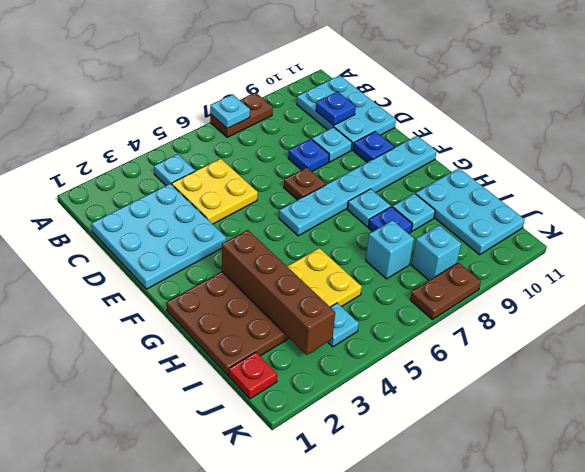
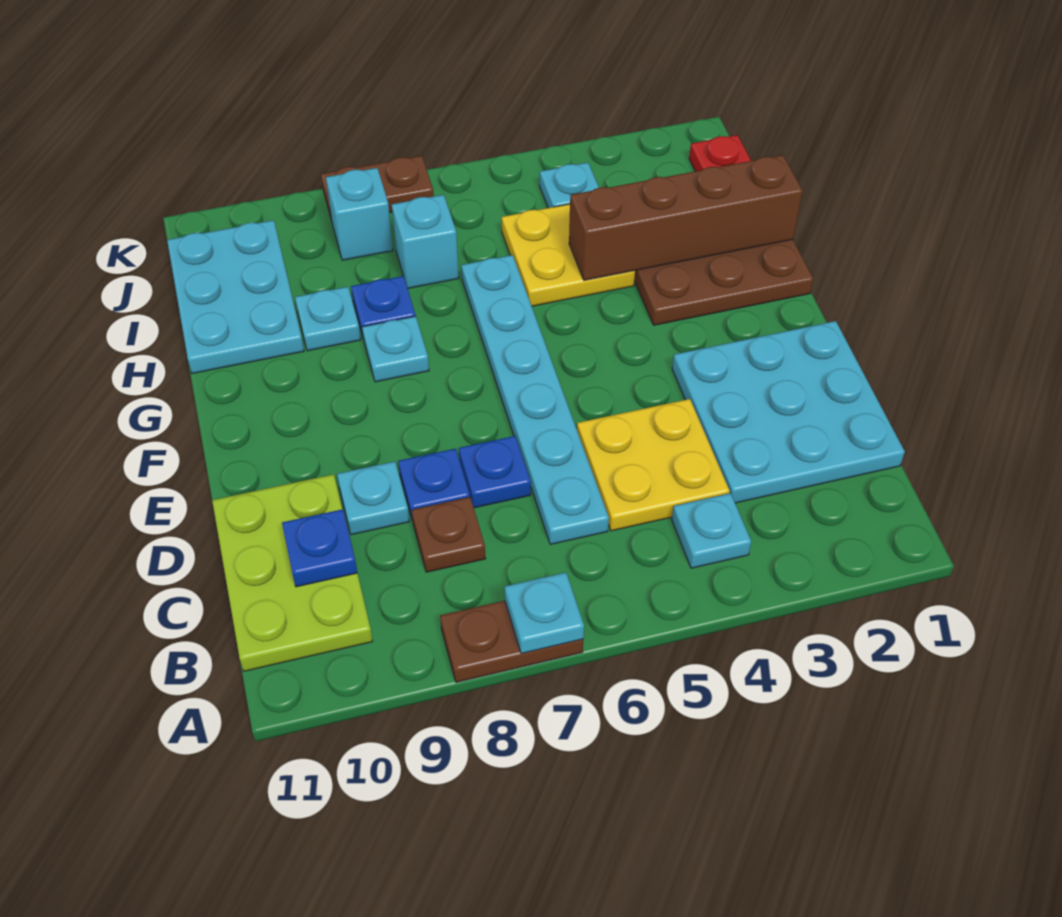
cyan 2x3 plate [297,75,396,150] -> lime 2x3 plate [212,474,373,671]
brown 1x1 plate [284,168,326,200] -> brown 1x1 plate moved to [412,497,486,572]
blue 1x1 plate [353,131,394,162] -> blue 1x1 plate moved to [459,436,531,508]
cyan 1x6 plate [279,136,437,236] -> cyan 1x6 plate turned to [461,255,609,545]
brown 1x4 brick [222,230,335,355] -> brown 1x4 brick turned to [569,155,803,280]

